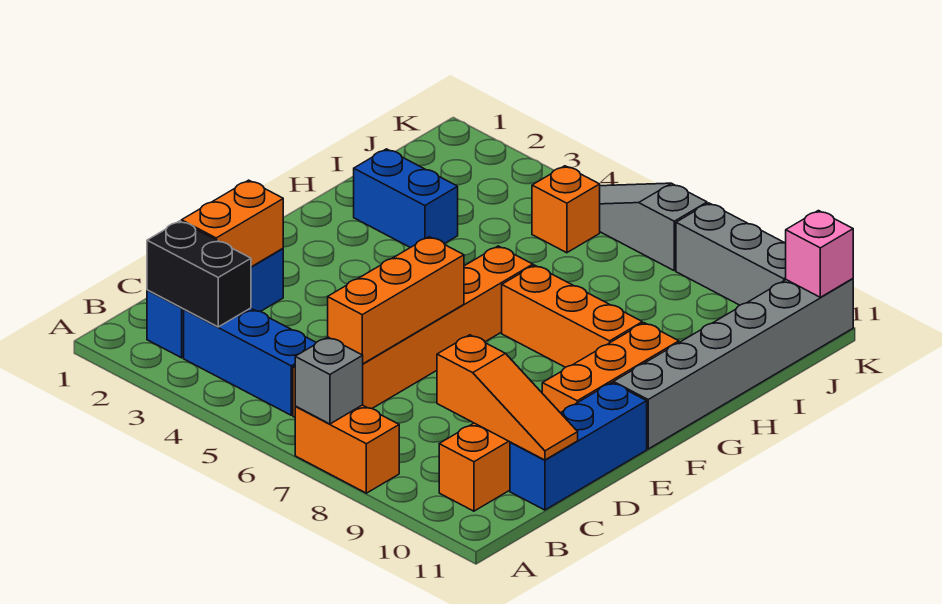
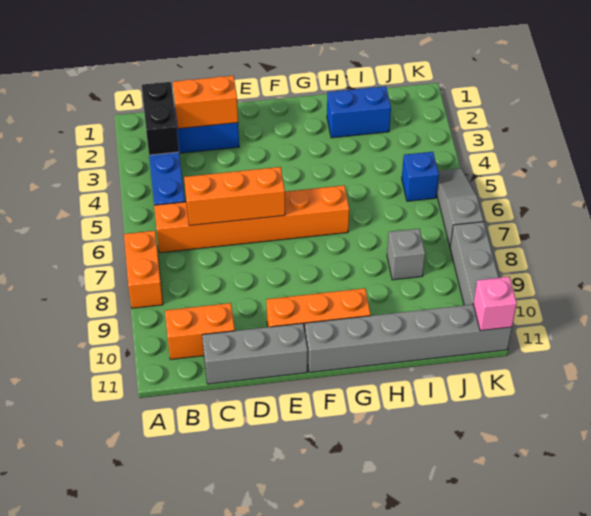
grey 1x1 brick [295,337,363,424] -> grey 1x1 brick moved to [387,229,425,280]
orange 1x3 slope [437,335,578,460] -> none
blue 1x3 brick [510,383,647,510] -> grey 1x3 brick [202,323,308,384]
orange 1x3 brick [502,265,642,367] -> none
blue 1x2 brick [354,149,458,248] -> blue 1x2 brick turned to [327,86,391,138]
orange 1x1 brick [532,166,600,253] -> blue 1x1 brick [402,152,439,201]

